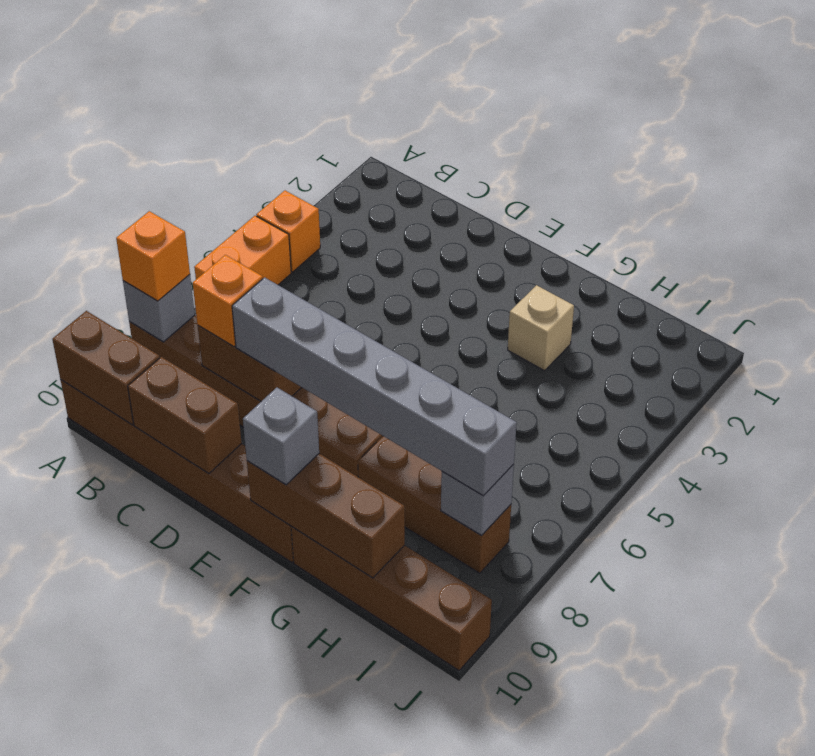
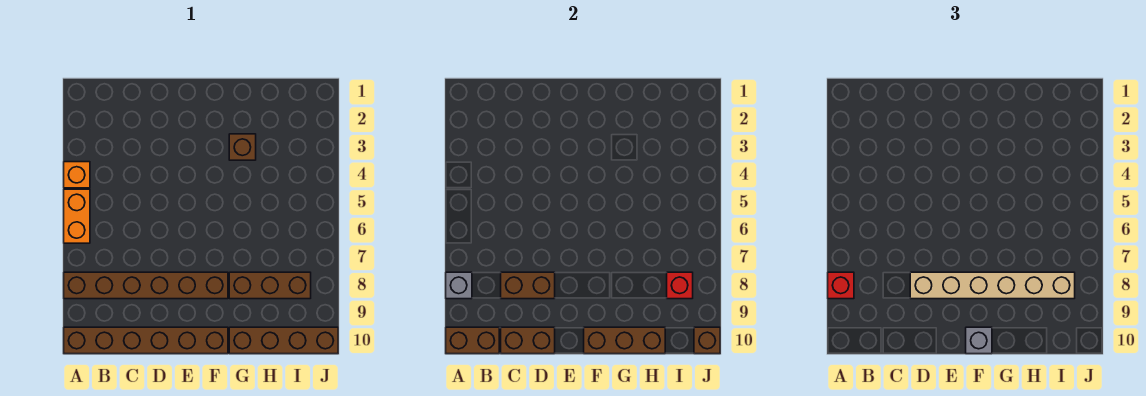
orange 1x1 brick [116,211,190,301] -> red 1x1 brick [828,272,854,299]
orange 1x1 brick [193,255,263,347] -> none
grey 1x6 brick [232,277,517,496] -> tan 1x6 brick [910,272,1075,299]
tan 1x1 brick [508,285,574,371] -> brown 1x1 brick [229,134,256,160]
grey 1x1 brick [441,464,514,536] -> red 1x1 brick [667,272,693,299]
none -> brown 1x1 brick [694,327,720,354]

